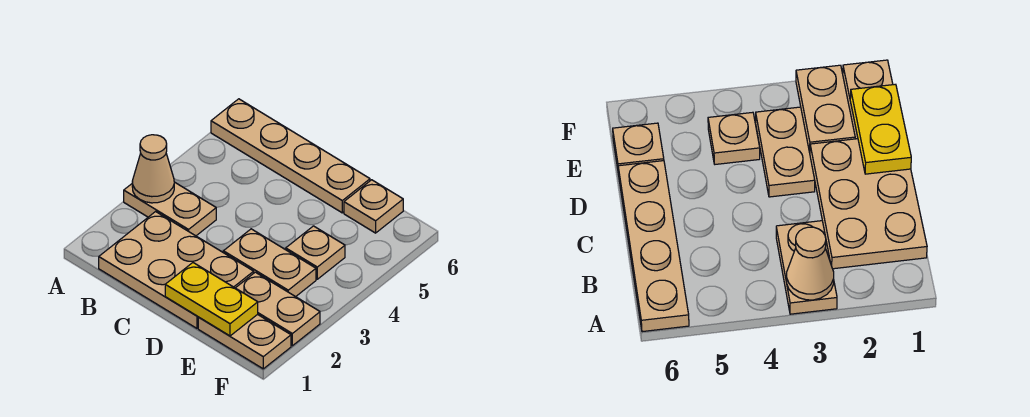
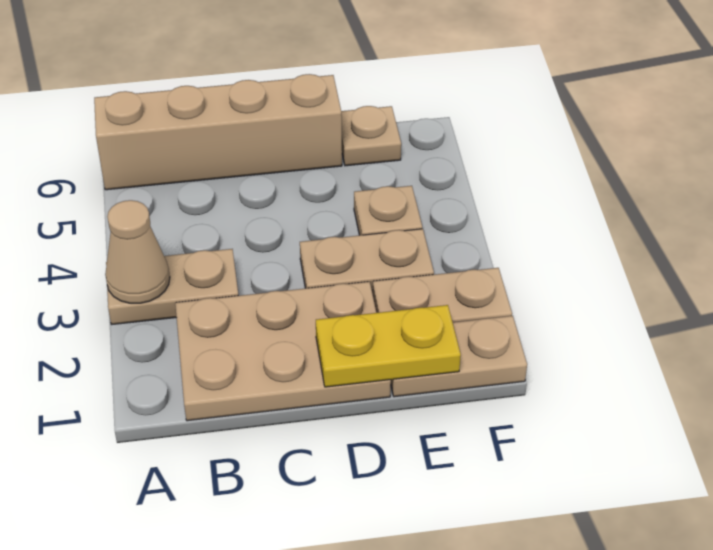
tan 1x4 plate [211,99,370,213] -> tan 1x4 brick [94,74,342,190]

